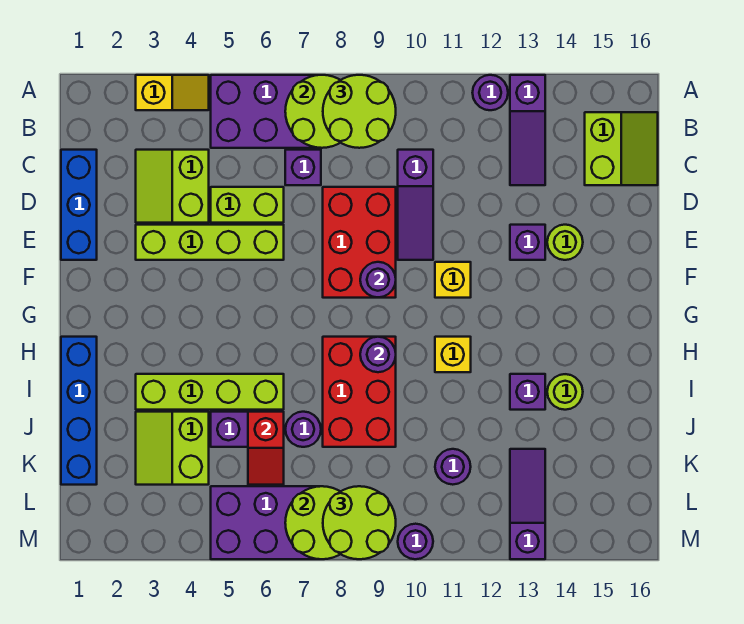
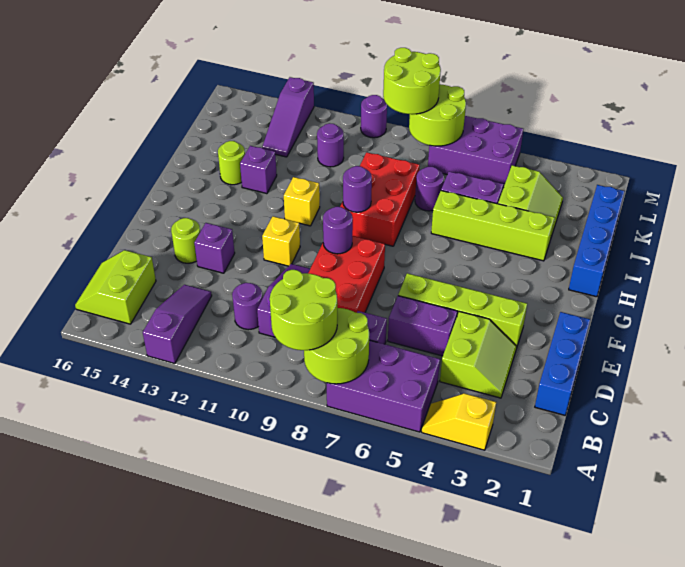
purple 1x1 round brick [472,75,508,110] -> purple 1x1 round brick moved to [232,283,263,330]
lime 1x2 brick [211,187,284,223] -> purple 1x2 brick [388,296,457,356]
red 1x2 slope [248,412,284,485] -> none

